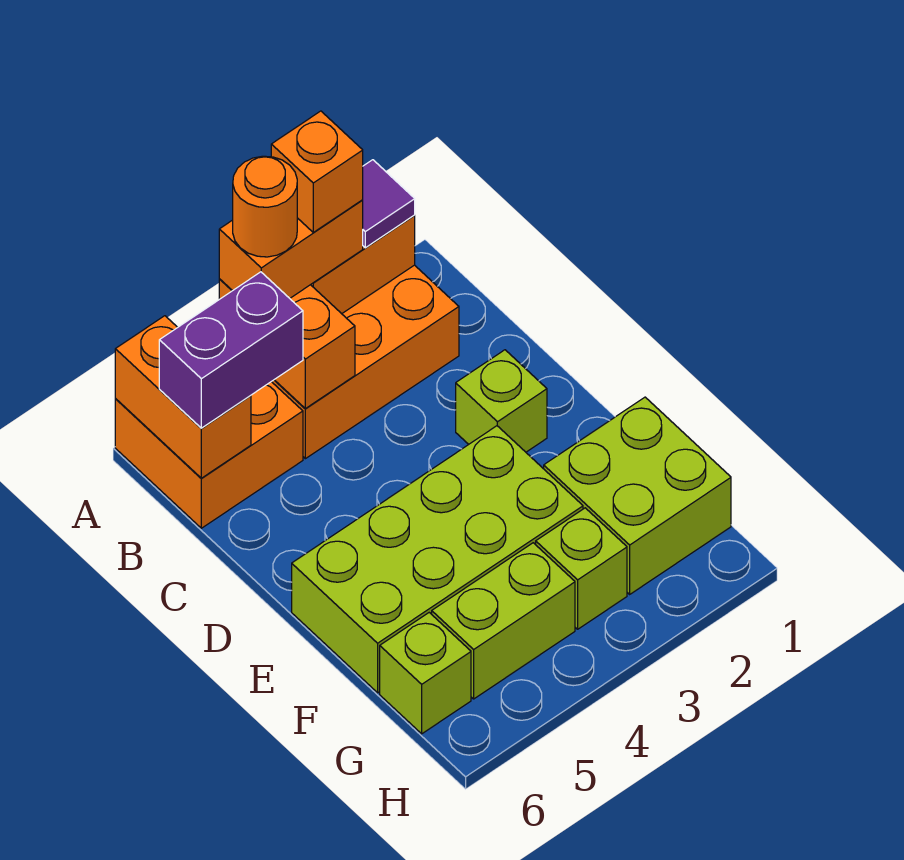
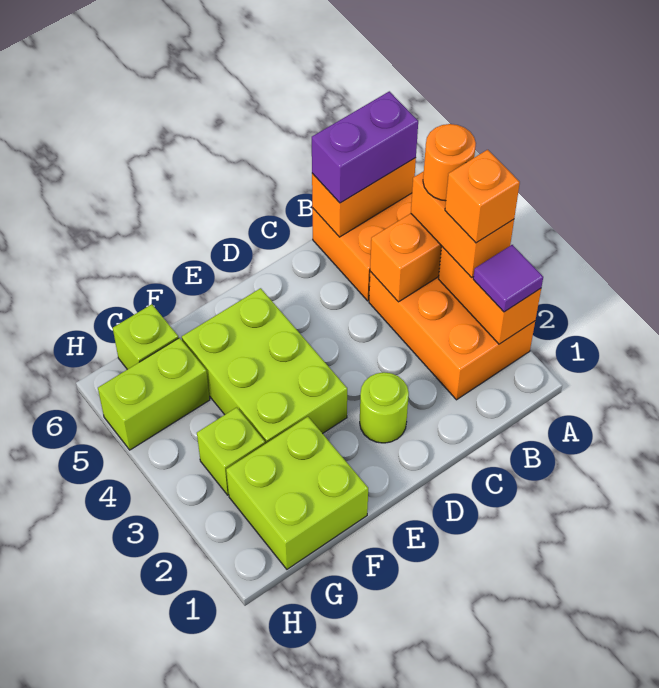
purple 1x2 brick [159,272,303,428] -> purple 1x2 brick turned to [312,91,418,203]
lime 1x1 brick [456,350,547,452] -> lime 1x1 round brick [360,372,409,443]
lime 2x4 brick [292,426,583,693] -> lime 2x3 brick [182,288,347,444]
lime 1x2 brick [432,543,575,699] -> lime 1x2 brick turned to [98,338,210,450]

